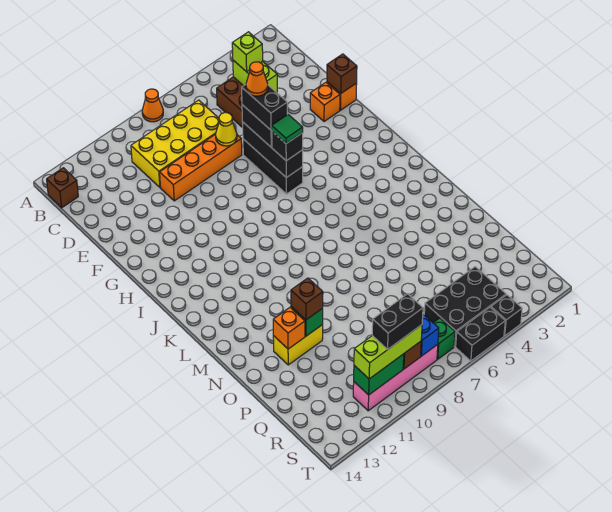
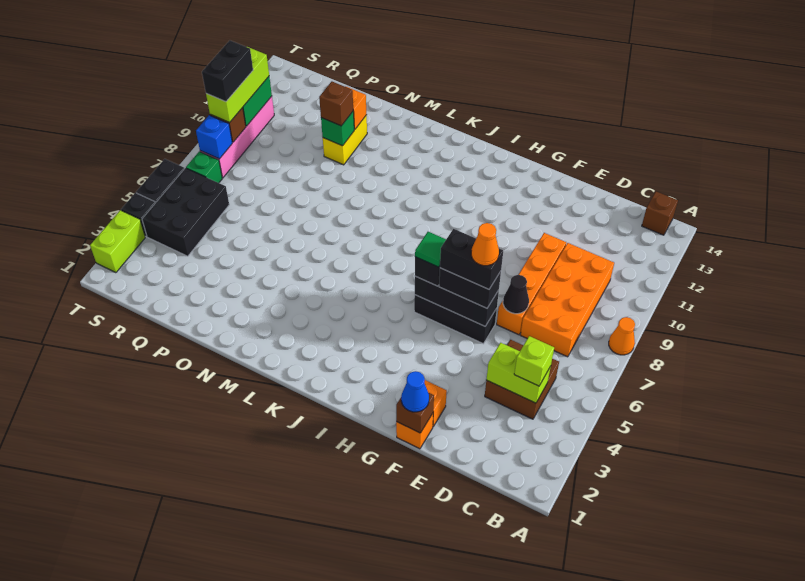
yellow 2x4 brick [131,100,219,187] -> orange 2x4 brick [521,243,614,357]
yellow 1x1 cone [216,113,237,146] -> black 1x1 cone [503,275,529,314]
none -> blue 1x1 cone [401,371,429,412]
none -> lime 1x2 brick [90,210,145,273]

